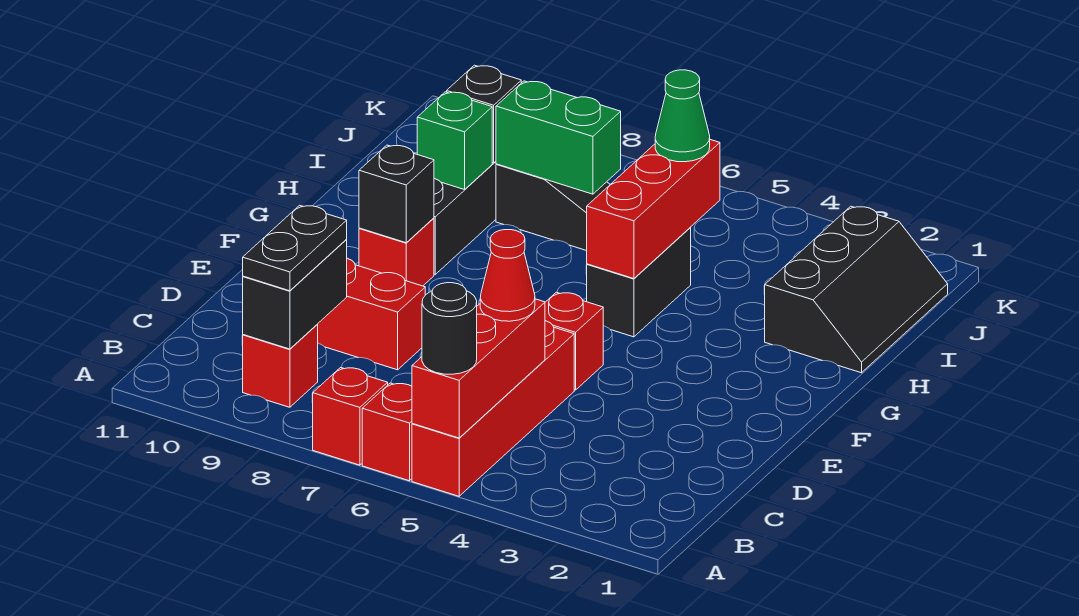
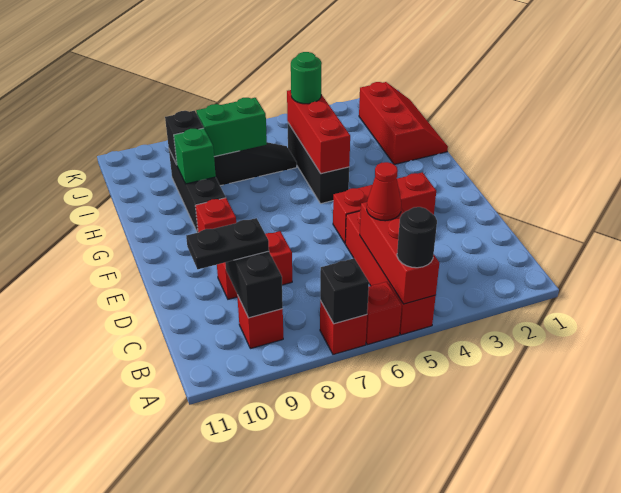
black 1x2 plate [243,205,347,291] -> black 1x2 plate turned to [186,218,269,269]
red 1x1 brick [545,292,603,390] -> red 1x3 brick [333,172,436,243]
black 1x1 brick [359,145,434,243] -> black 1x1 brick moved to [320,258,369,324]
black 1x2 brick [587,228,691,337] -> black 1x3 brick [288,123,349,204]
black 2x3 slope [764,206,948,373] -> red 2x3 slope [359,82,448,165]
green 1x1 cone [655,70,710,162] -> green 1x1 round brick [291,52,322,104]

